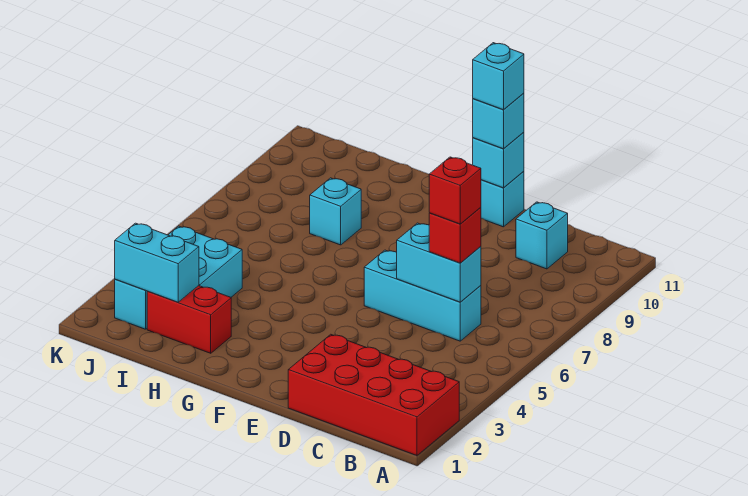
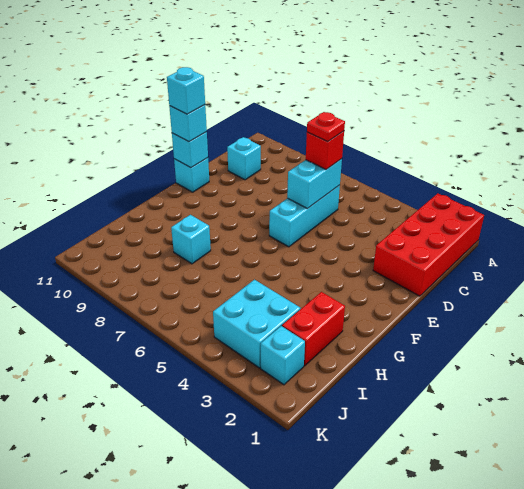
red 1x1 brick [429,157,481,224] -> red 1x1 plate [307,112,345,142]
cyan 1x2 brick [115,223,199,302] -> none

